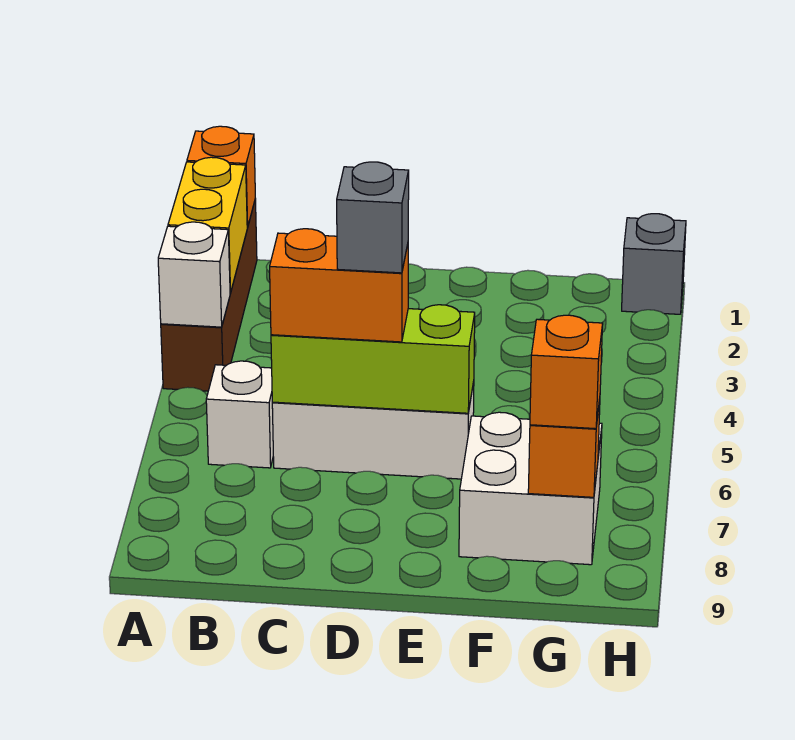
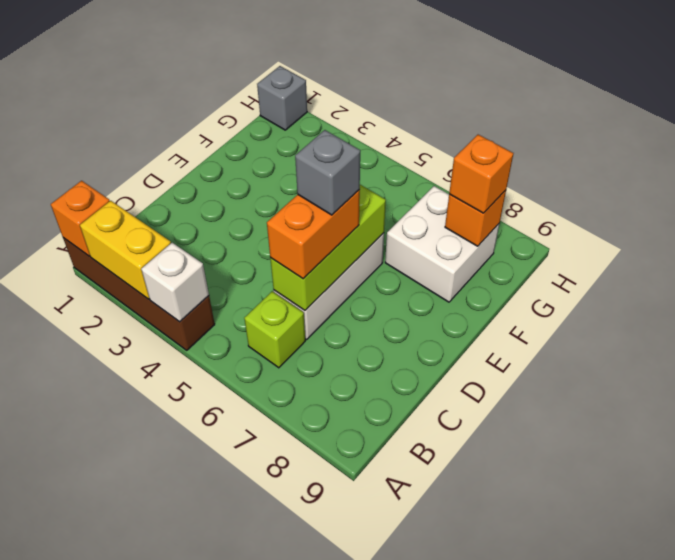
white 1x1 brick [206,361,273,468] -> lime 1x1 brick [244,291,305,368]

